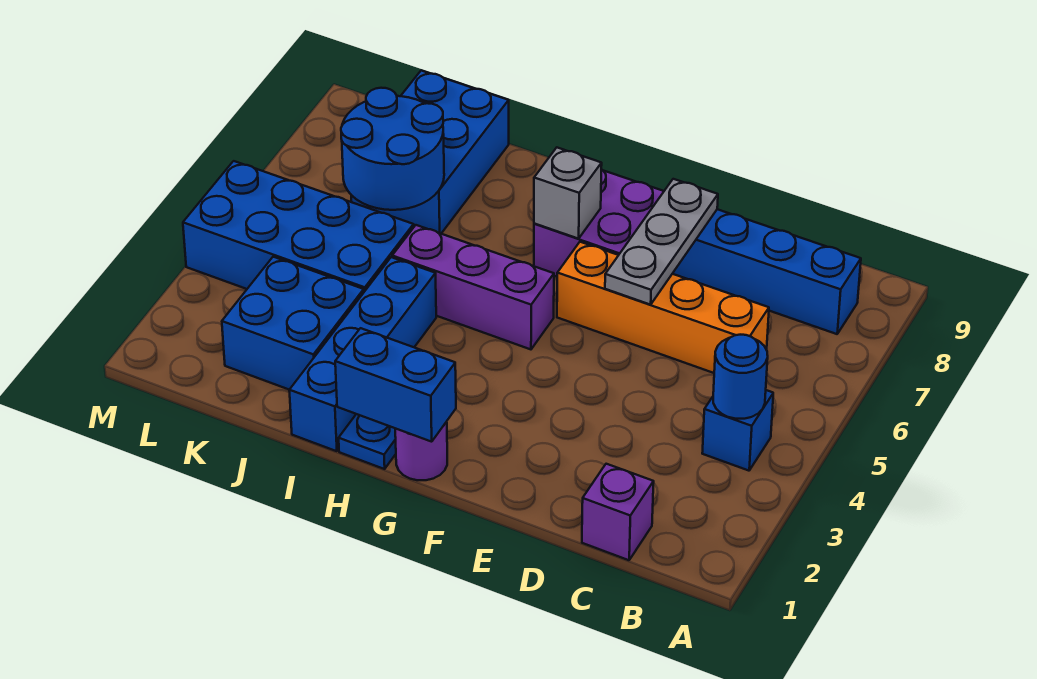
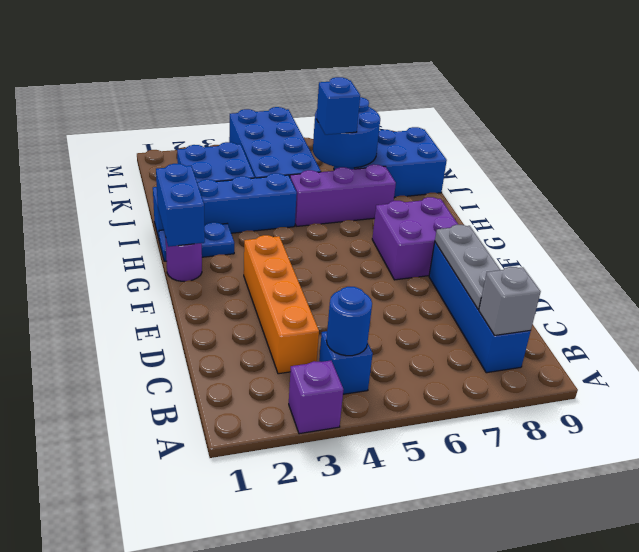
purple 1x1 brick [582,464,654,560] -> purple 1x1 brick moved to [289,361,344,434]
orange 1x4 brick [557,242,769,373] -> orange 1x4 brick moved to [244,235,319,374]
grey 1x3 plate [605,179,718,305] -> grey 1x3 plate turned to [435,225,500,309]
purple 1x3 brick [392,225,554,349] -> purple 1x3 brick turned to [290,164,396,226]
grey 1x1 brick [534,148,602,239] -> grey 1x1 brick moved to [479,267,541,335]
none -> blue 1x1 brick [316,77,360,135]

